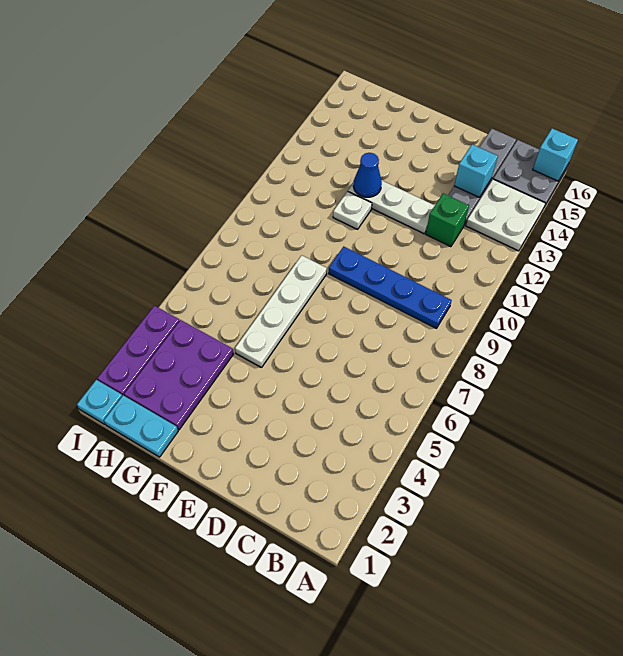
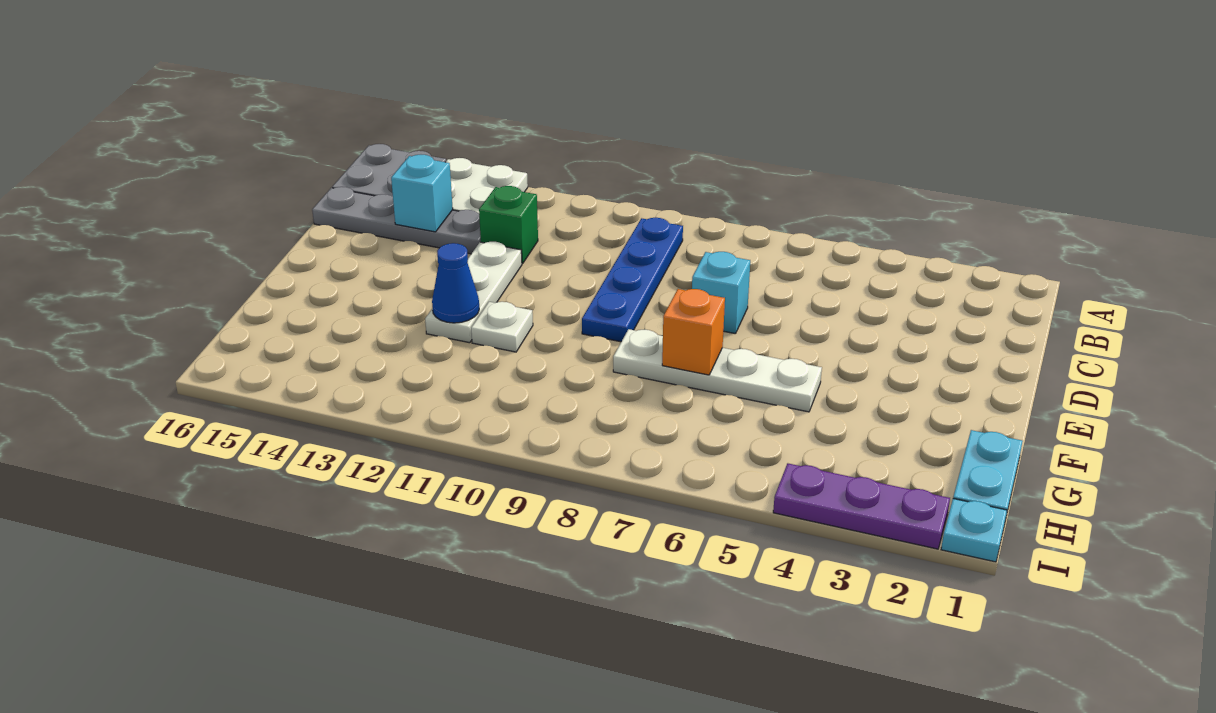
cyan 1x1 brick [533,128,578,181] -> cyan 1x1 brick moved to [692,252,750,334]
none -> orange 1x1 brick [662,289,725,375]
purple 2x3 plate [124,320,234,430] -> none

